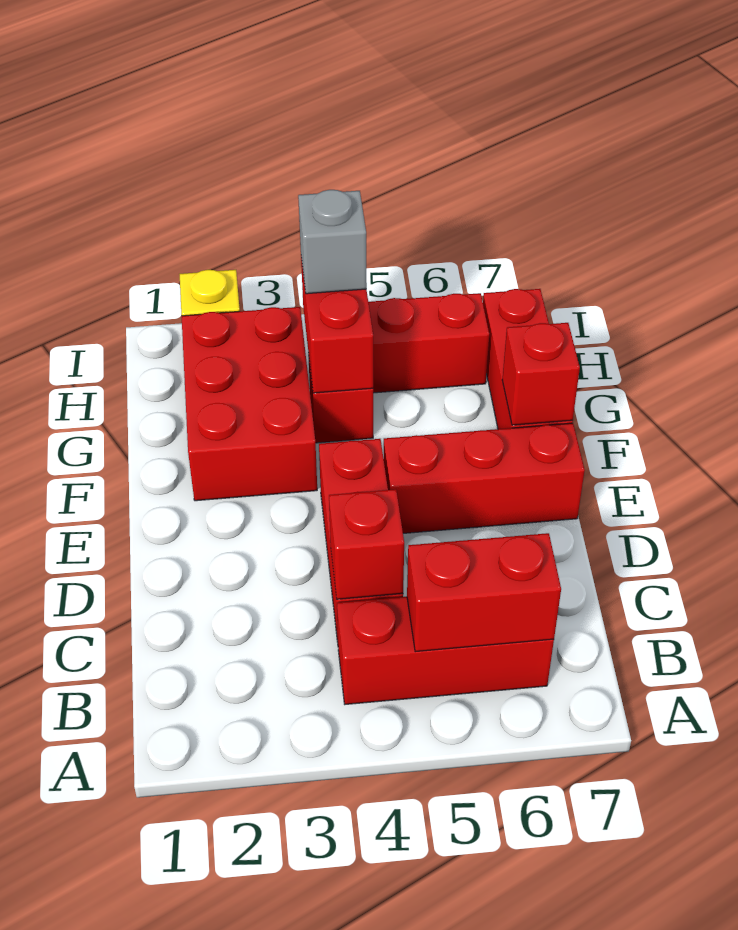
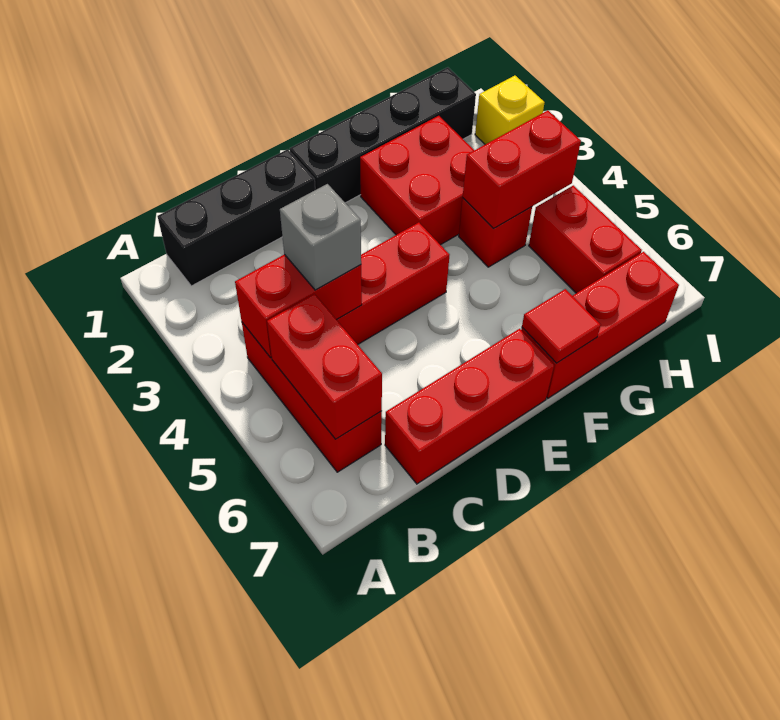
none -> black 1x3 brick [158,149,315,286]
red 1x1 brick [329,489,404,599] -> red 1x2 brick [235,254,362,358]
none -> black 1x4 brick [290,67,476,203]
red 1x3 brick [384,423,585,533] -> red 1x3 brick turned to [385,329,554,484]
red 2x3 brick [182,307,317,501] -> red 2x2 brick [360,116,474,245]
red 1x1 brick [502,323,580,425] -> red 1x1 tile [522,289,601,363]
grey 1x1 brick [298,190,367,294] -> grey 1x1 brick moved to [280,184,361,290]

